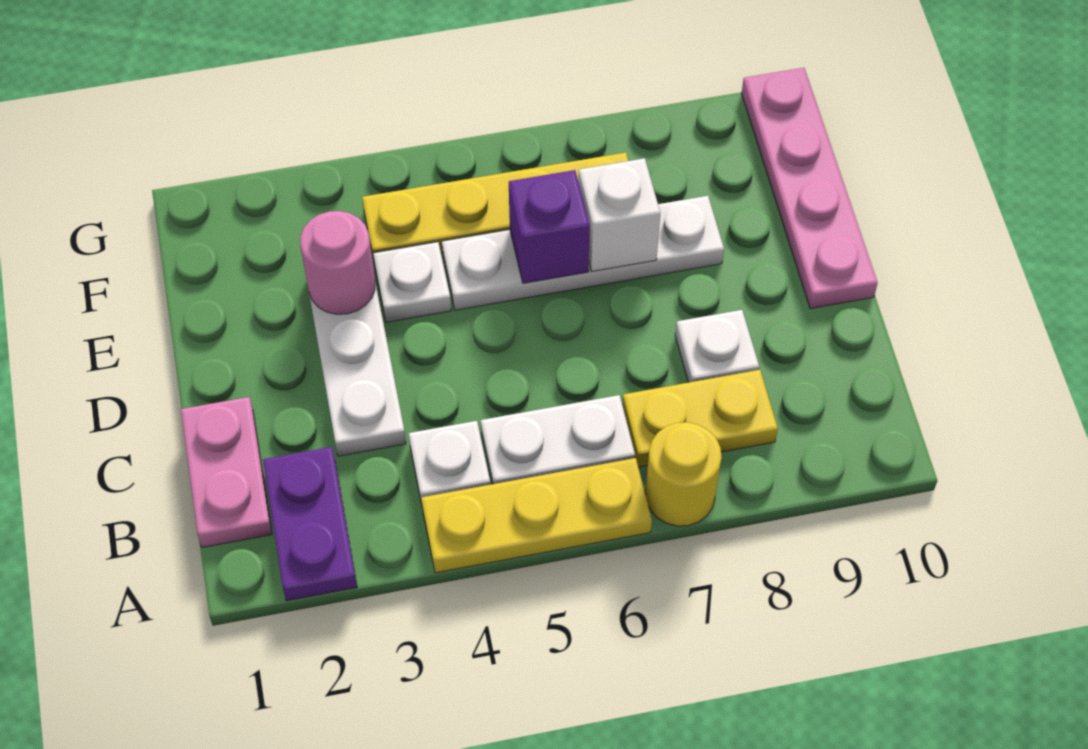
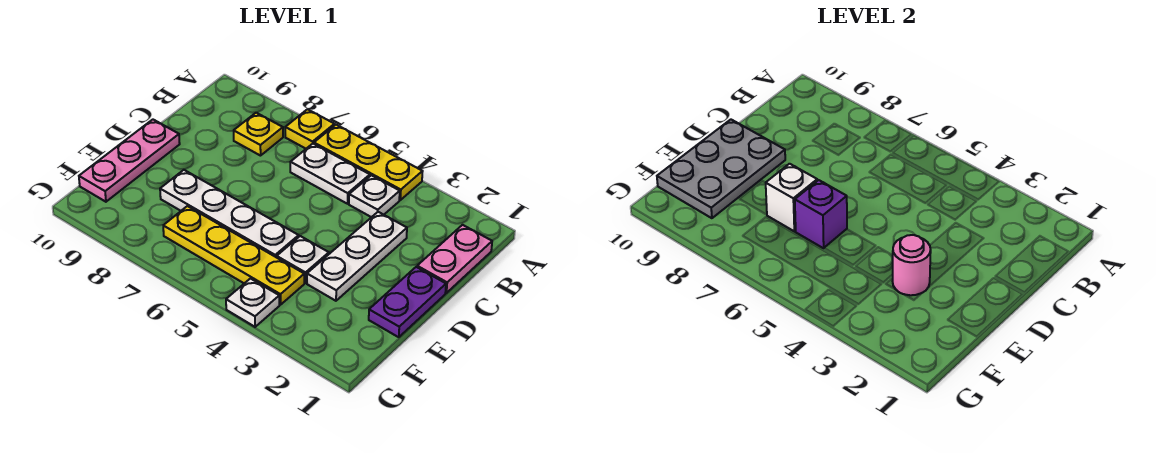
purple 1x2 plate [263,447,357,601] -> purple 1x2 plate moved to [369,267,446,337]
yellow 1x1 round brick [645,422,722,526] -> yellow 1x1 plate [285,109,334,149]
yellow 1x2 plate [622,370,778,467] -> yellow 1x1 plate [234,113,283,156]
white 1x1 plate [675,310,759,383] -> white 1x1 plate moved to [226,279,279,327]
none -> grey 2x3 plate [657,120,785,218]
pink 1x4 plate [742,68,878,309] -> pink 1x3 plate [79,120,180,202]

